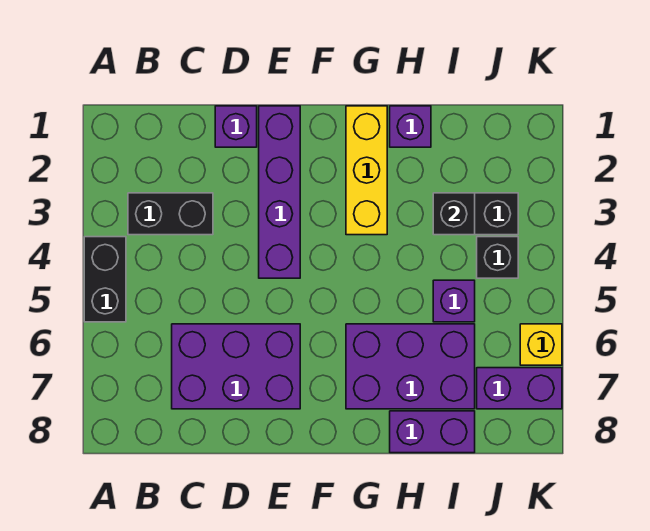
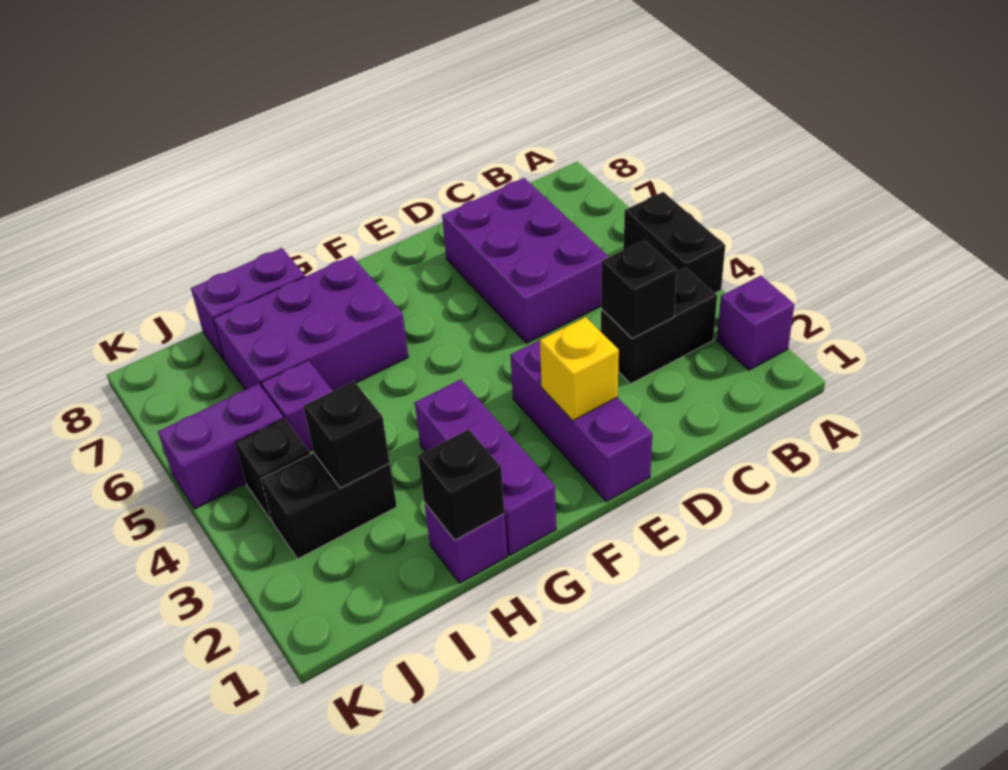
none -> black 1x1 brick [601,240,677,339]
purple 2x3 brick [172,324,300,409] -> purple 2x3 brick turned to [442,178,609,343]
purple 1x1 brick [215,106,257,147] -> purple 1x1 brick moved to [717,276,795,370]
purple 1x4 brick [259,106,300,278] -> purple 1x3 brick [510,340,652,502]
yellow 1x3 brick [346,106,387,235] -> purple 1x3 brick [415,379,556,555]
none -> black 1x1 brick [418,429,504,540]
purple 1x2 brick [477,368,562,409] -> purple 1x2 brick moved to [158,384,283,509]
yellow 1x1 brick [520,324,562,365] -> yellow 1x1 brick moved to [540,317,619,421]

